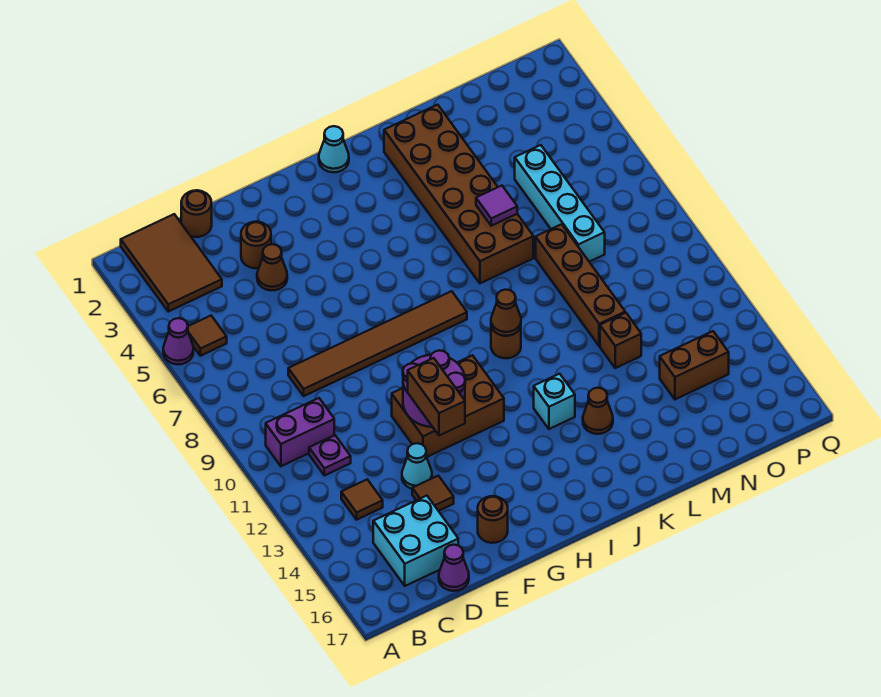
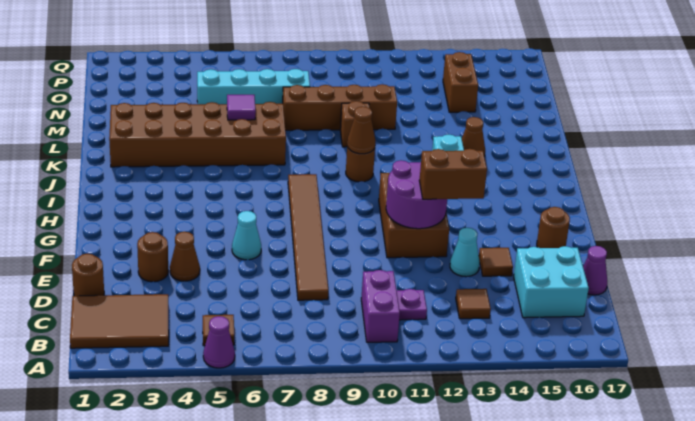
cyan 1x1 cone [319,126,349,172] -> cyan 1x1 cone moved to [232,211,261,260]
brown 1x1 brick [600,313,641,368] -> brown 1x1 brick moved to [340,101,370,147]

